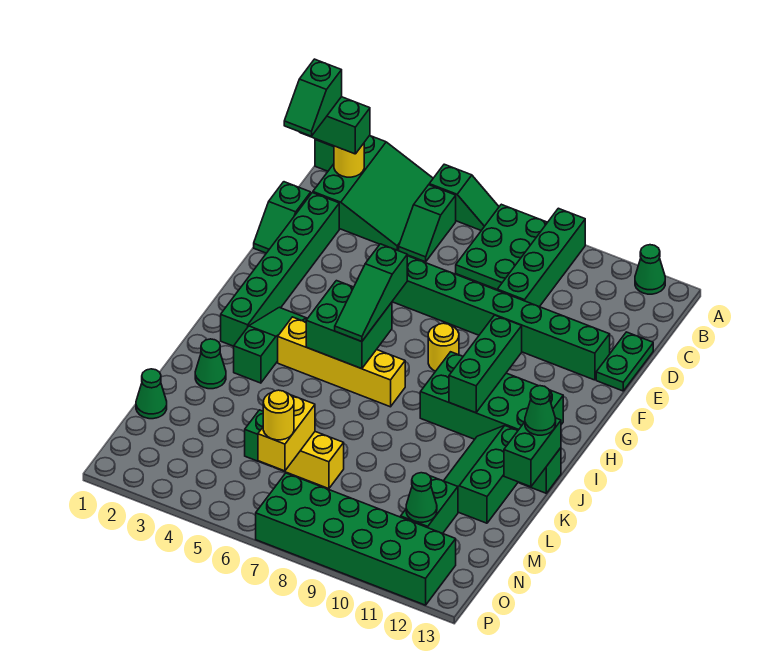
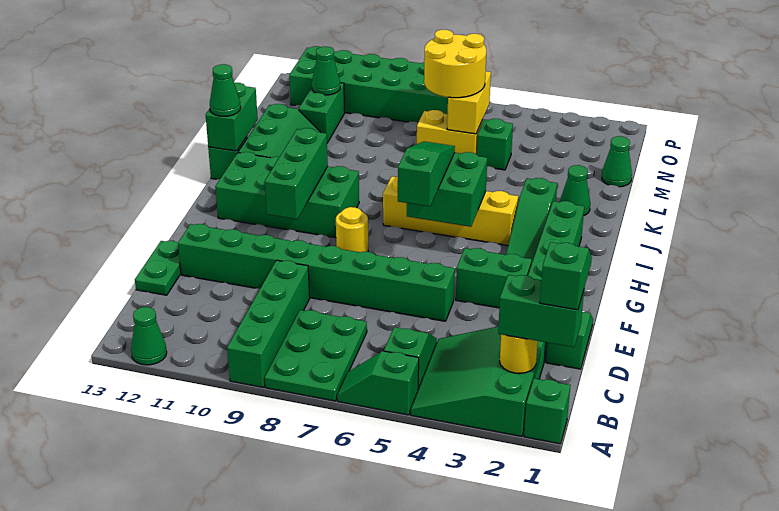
none -> green 1x2 brick [456,248,532,308]
yellow 1x1 round brick [263,390,294,440] -> yellow 2x2 round brick [424,30,486,98]

